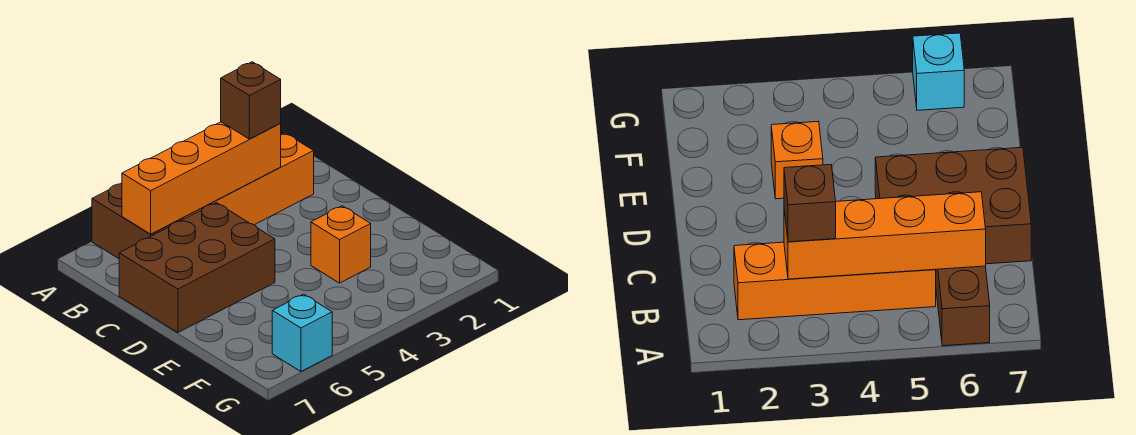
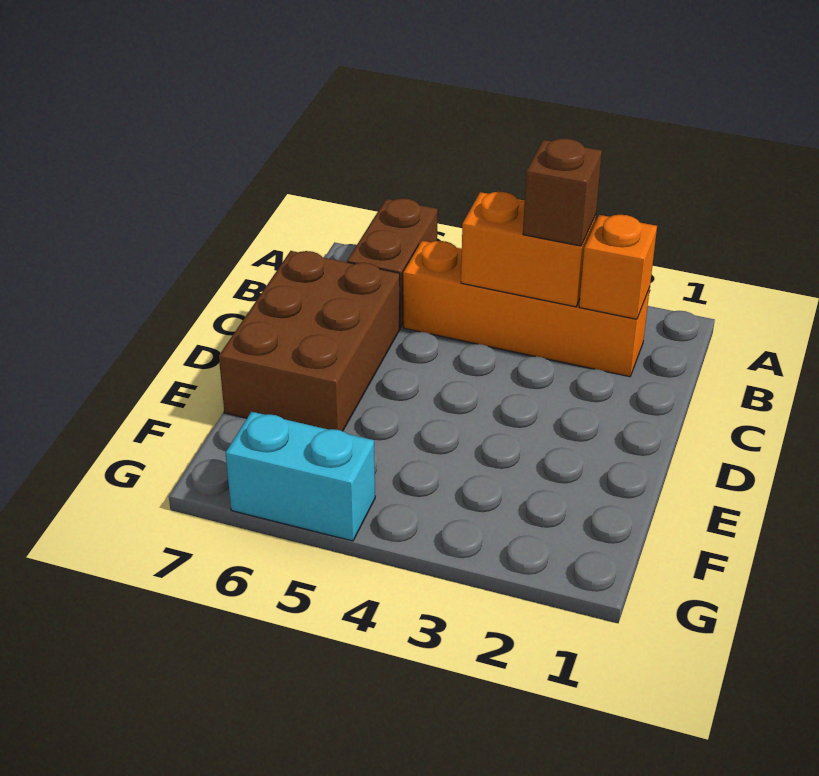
orange 1x4 brick [122,122,281,234] -> orange 1x2 brick [461,192,596,307]
brown 2x3 brick [119,203,275,333] -> brown 2x3 brick turned to [219,251,400,431]
orange 1x1 brick [311,206,371,283] -> orange 1x1 brick moved to [579,215,657,319]
cyan 1x1 brick [272,294,332,371] -> cyan 1x2 brick [225,412,375,541]

